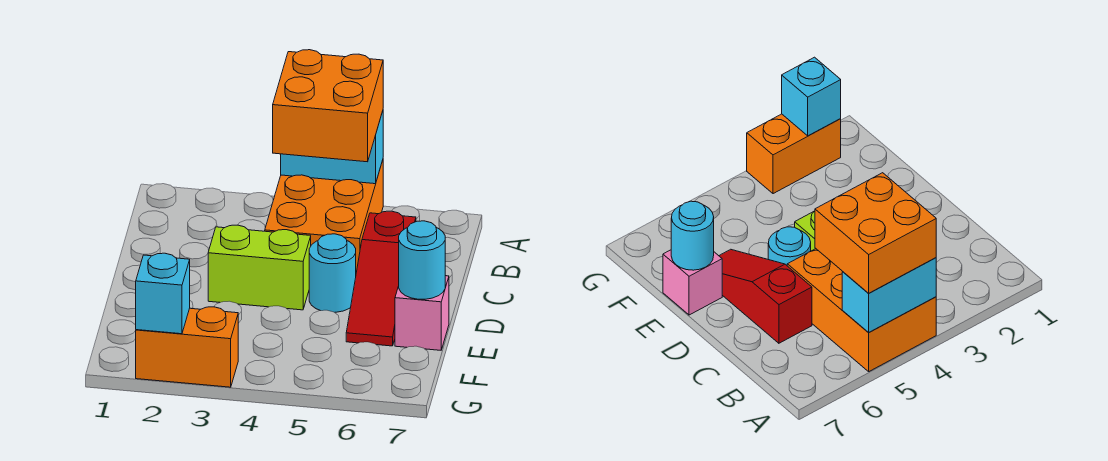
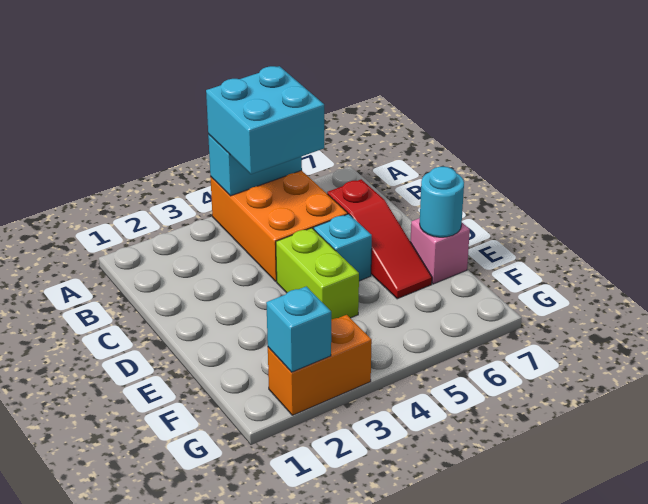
orange 2x2 brick [273,50,383,162] -> cyan 2x2 brick [206,66,324,174]
lime 1x2 brick [208,225,311,310] -> lime 1x2 brick turned to [276,228,359,320]
cyan 1x1 round brick [309,234,356,312] -> cyan 1x1 brick [314,214,372,281]

